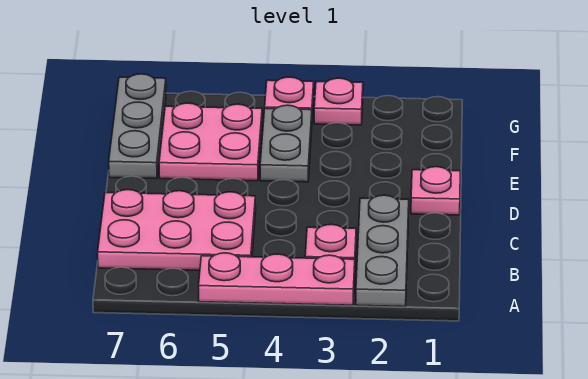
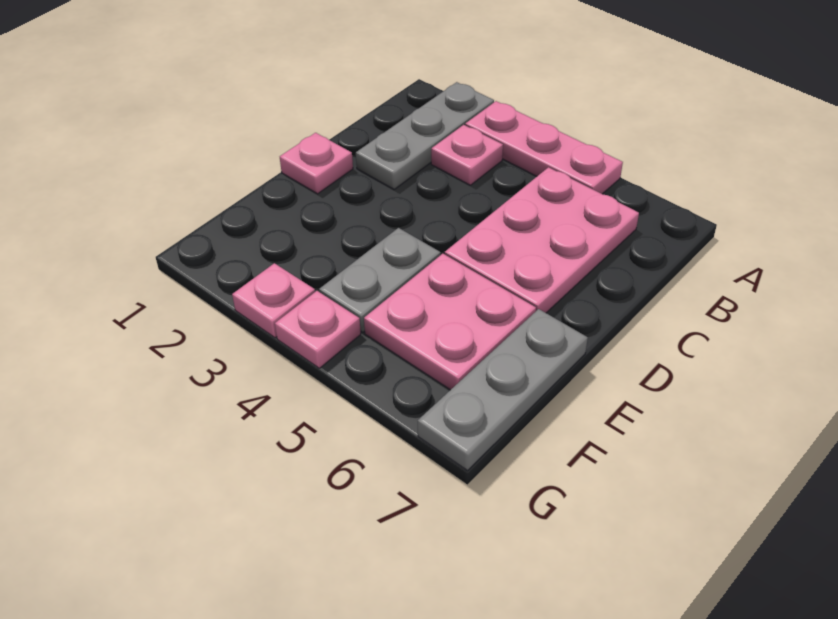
pink 2x3 plate [98,190,256,270] -> pink 2x3 plate turned to [445,167,639,313]

